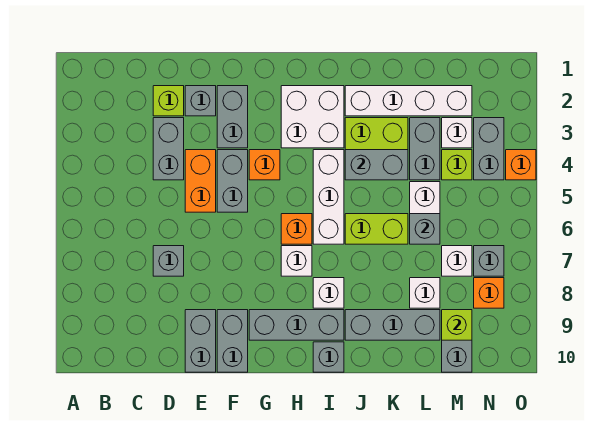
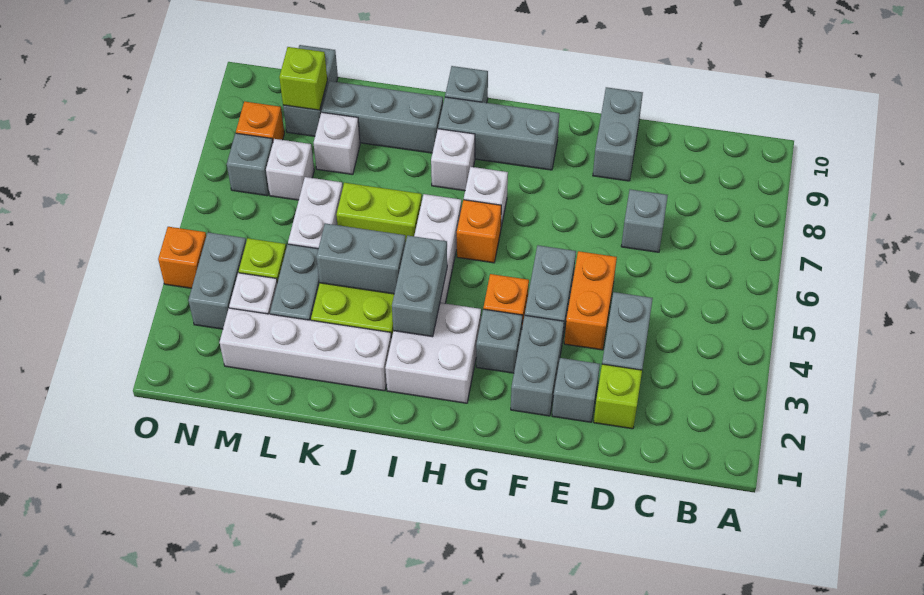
grey 1x2 brick [217,310,248,372] -> grey 1x2 brick moved to [392,236,447,337]
grey 1x1 brick [410,214,440,244] -> grey 1x1 brick moved to [476,309,522,373]

